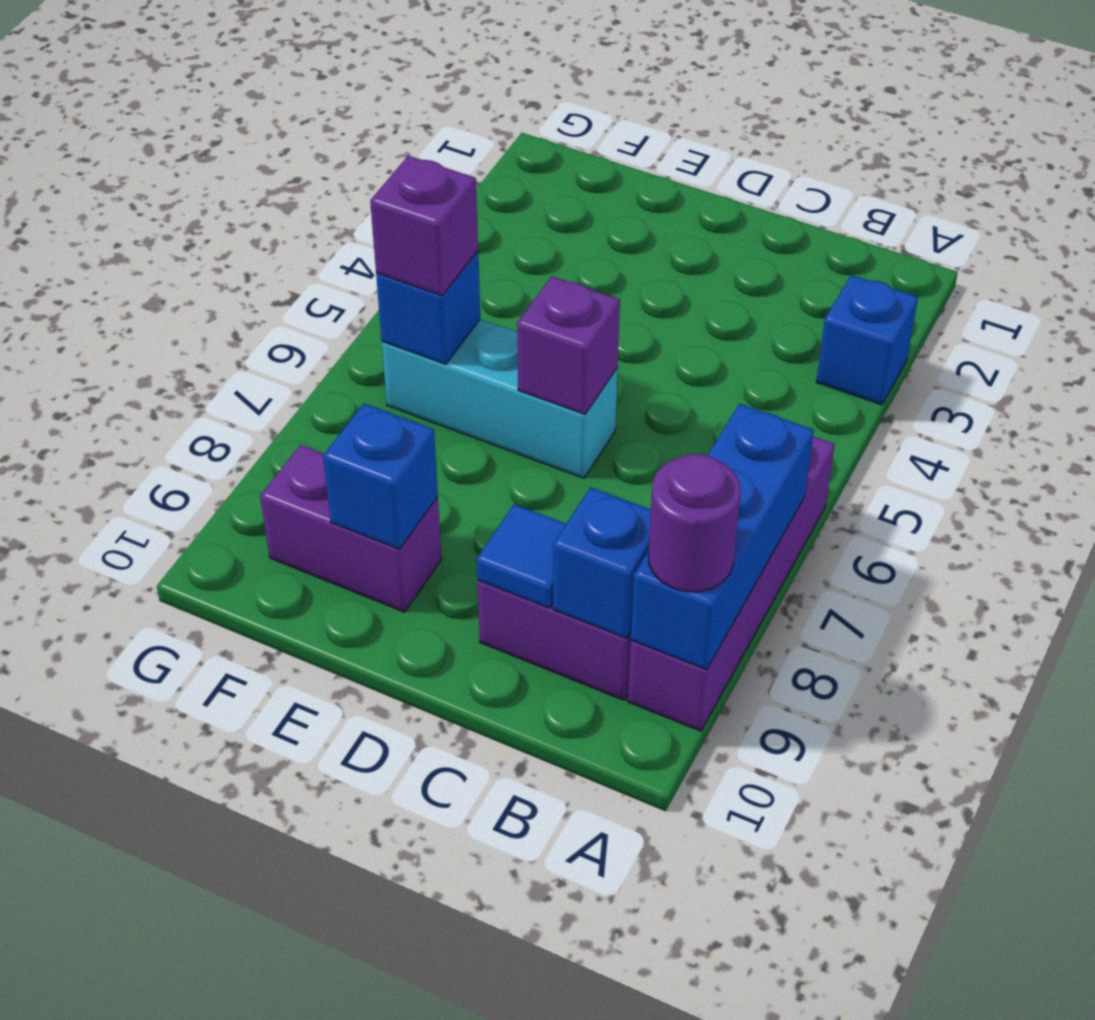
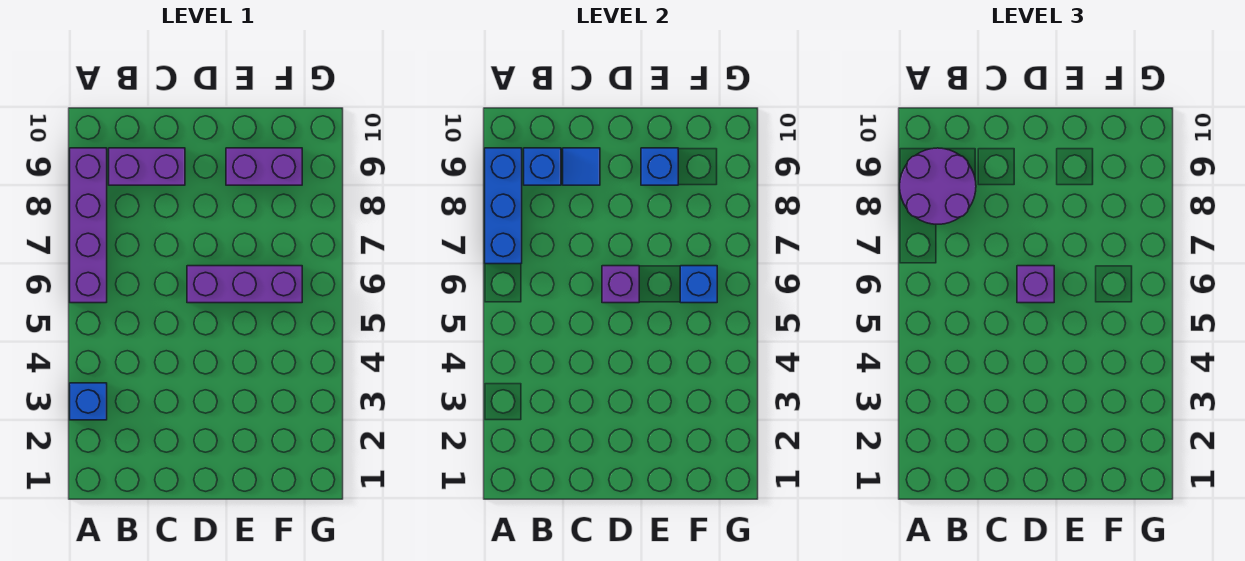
purple 1x1 round brick [649,454,741,592] -> purple 2x2 round brick [900,148,976,224]
cyan 1x3 brick [382,320,618,478] -> purple 1x3 brick [187,266,302,303]
purple 1x1 brick [370,156,478,296] -> purple 1x1 brick moved to [1017,266,1054,303]

